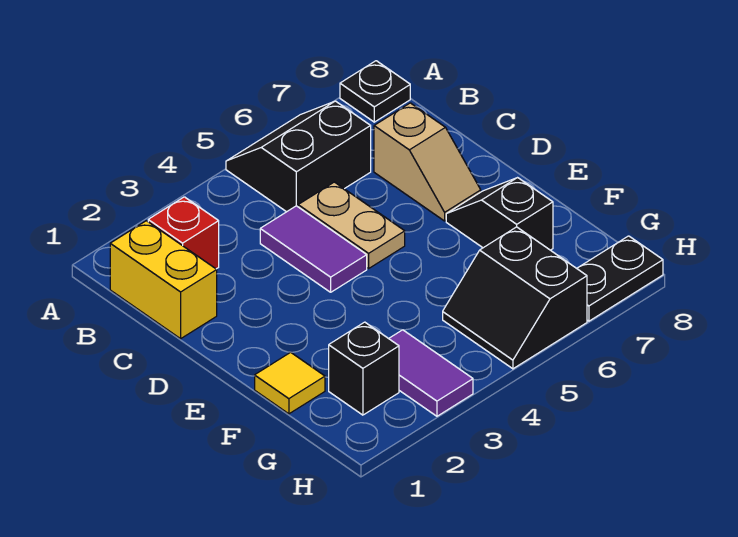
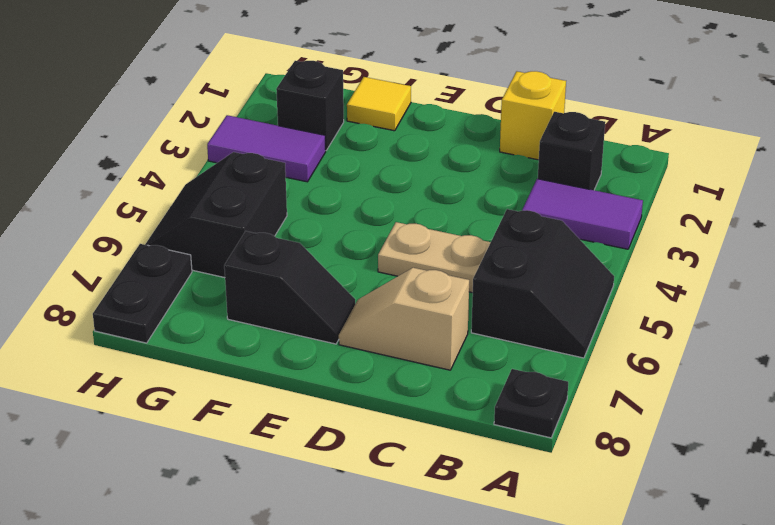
yellow 1x2 brick [110,221,217,339] -> yellow 1x1 brick [500,71,566,160]
red 1x1 brick [148,197,219,269] -> black 1x1 brick [538,112,605,190]
purple 1x2 tile [260,206,367,292] -> purple 1x2 tile moved to [522,179,643,249]
black 2x2 slope [443,227,587,369] -> black 2x2 slope turned to [145,152,287,278]

